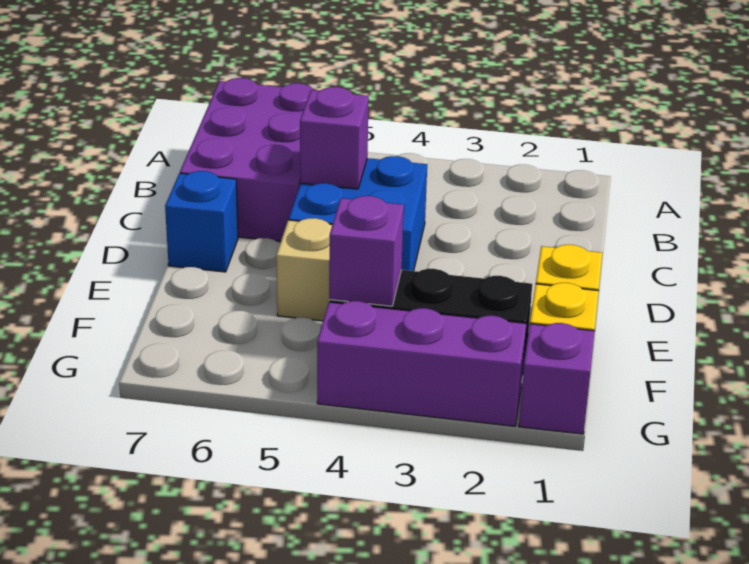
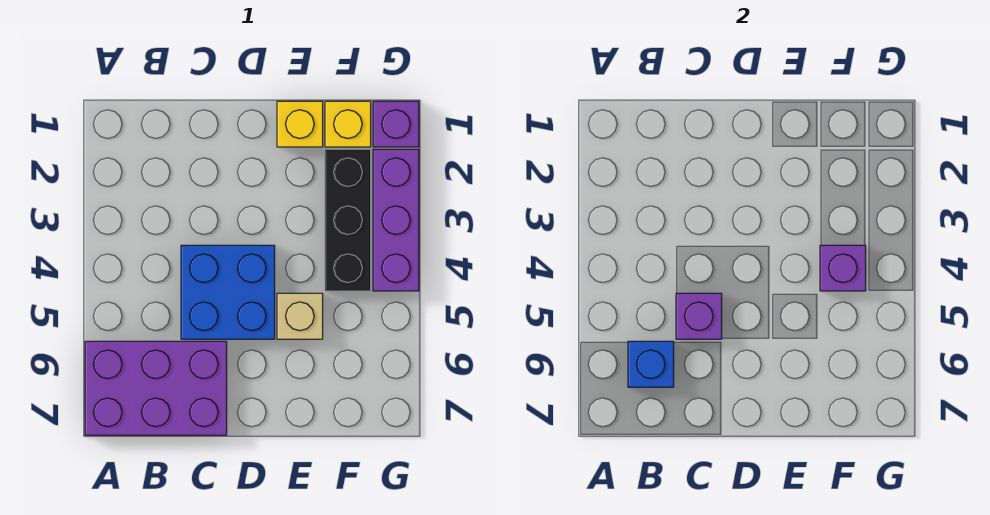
blue 1x1 brick [165,171,238,272] -> blue 1x1 brick moved to [628,341,674,387]

